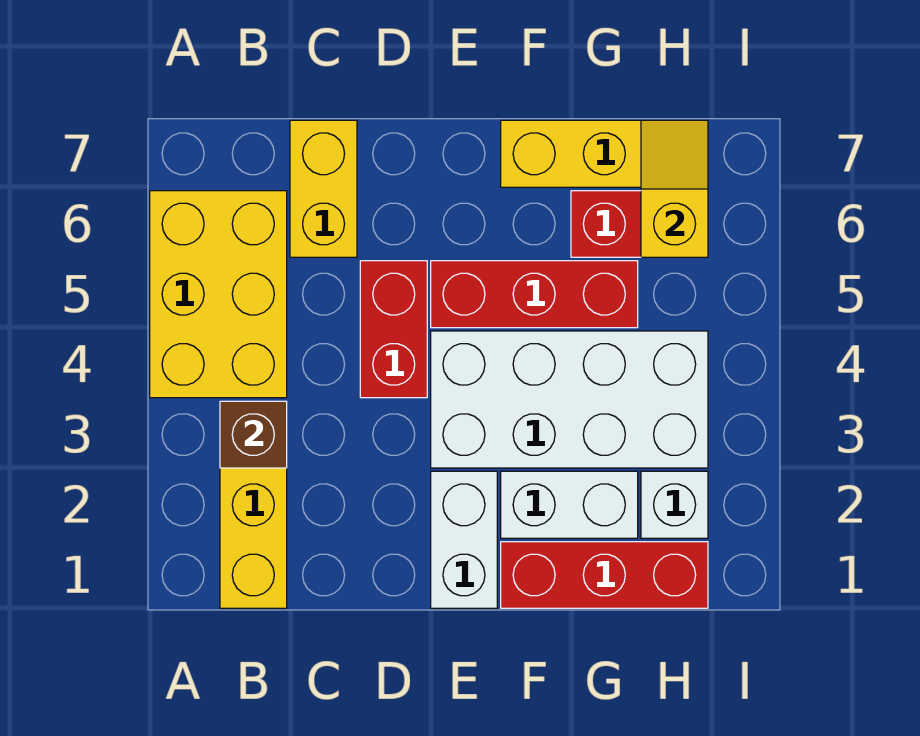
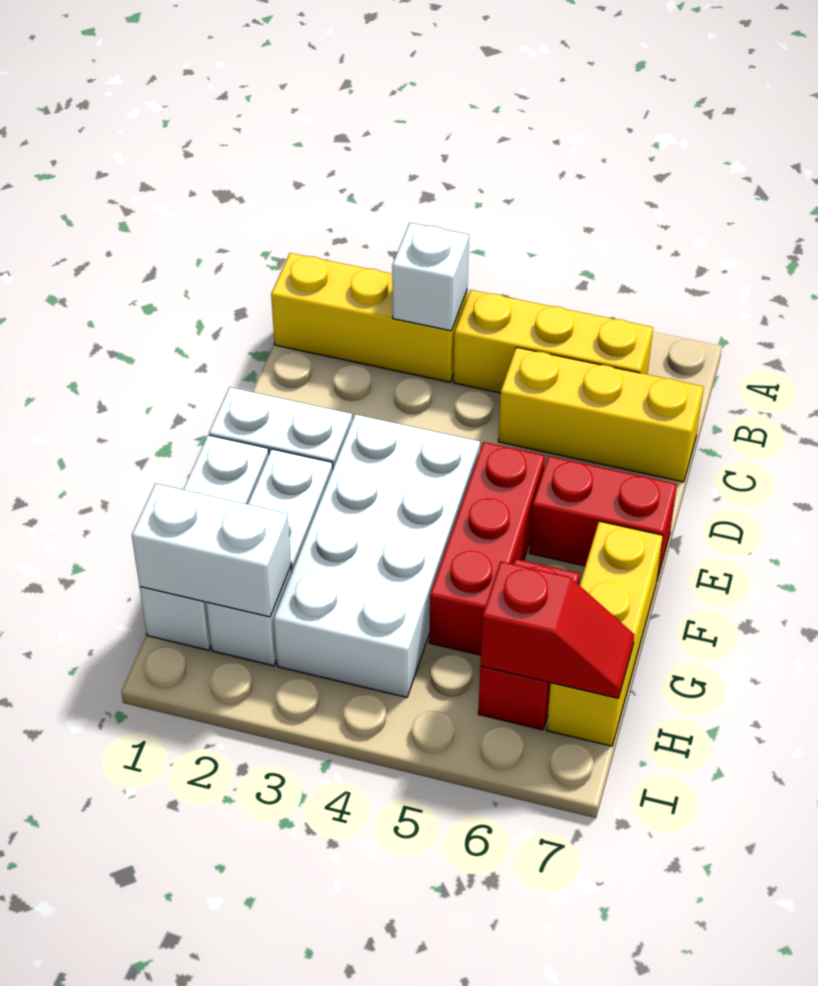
yellow 2x3 brick [150,191,287,398] -> yellow 1x3 brick [453,290,653,393]
brown 1x1 brick [220,401,287,468] -> white 1x1 brick [392,223,469,331]
yellow 1x2 brick [290,120,357,257] -> yellow 1x3 brick [498,347,704,482]
red 1x2 brick [360,261,427,398] -> red 1x2 brick moved to [529,456,677,579]
red 1x3 brick [501,542,708,608] -> white 1x3 brick [140,435,269,650]
none -> white 1x2 brick [132,484,291,617]
yellow 1x2 slope [641,120,708,257] -> red 1x2 slope [480,561,635,698]

